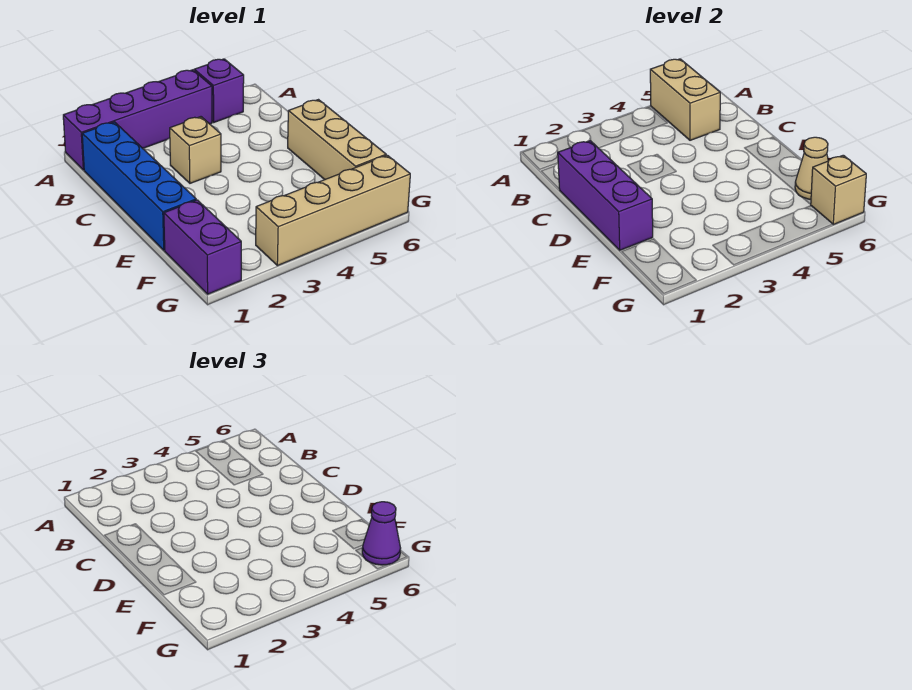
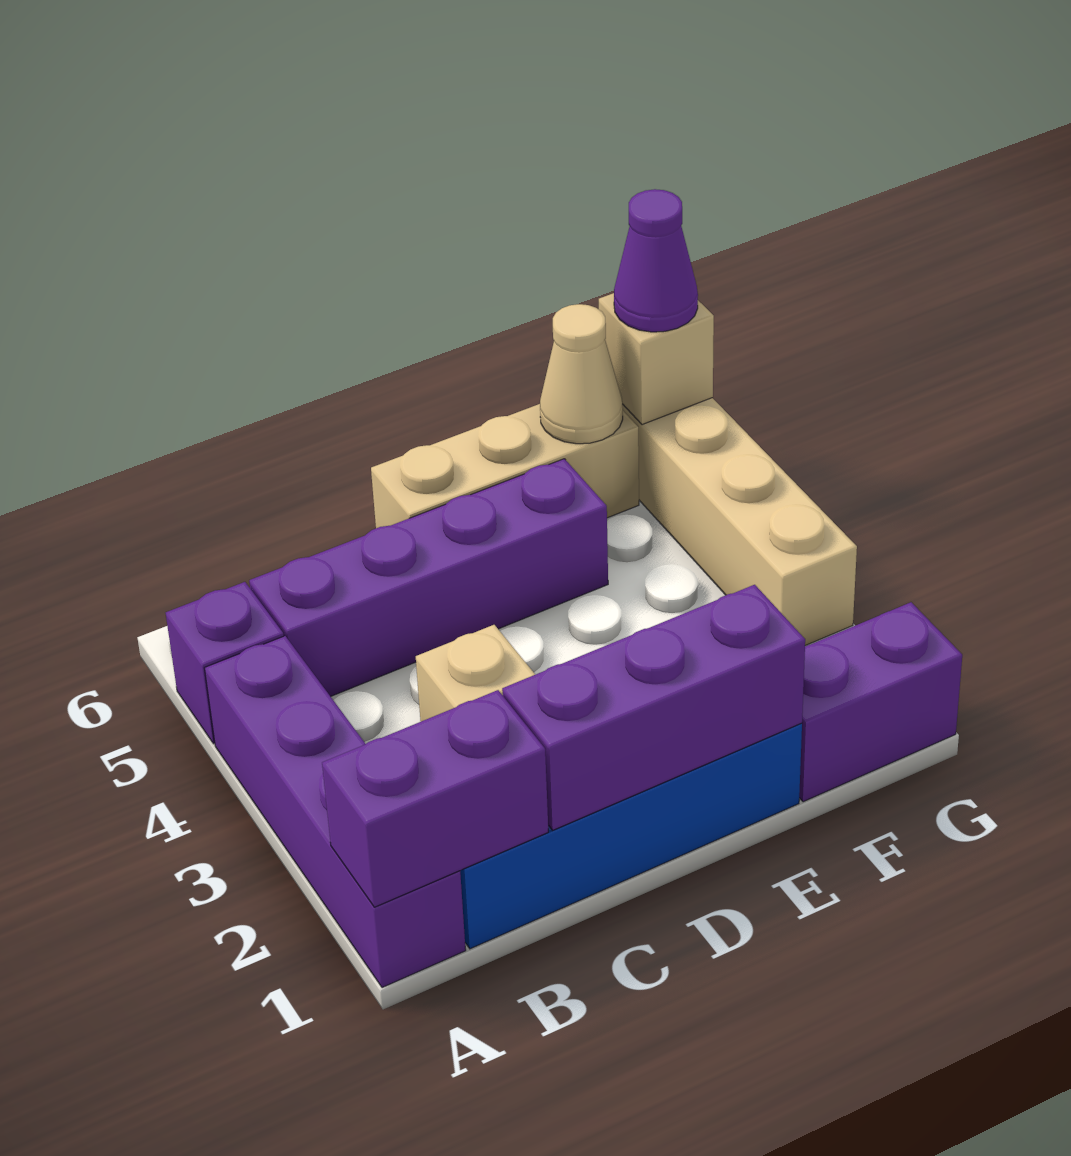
none -> purple 1x2 brick [322,690,548,907]
tan 1x2 brick [650,59,720,140] -> none
none -> purple 1x4 brick [249,459,608,697]

